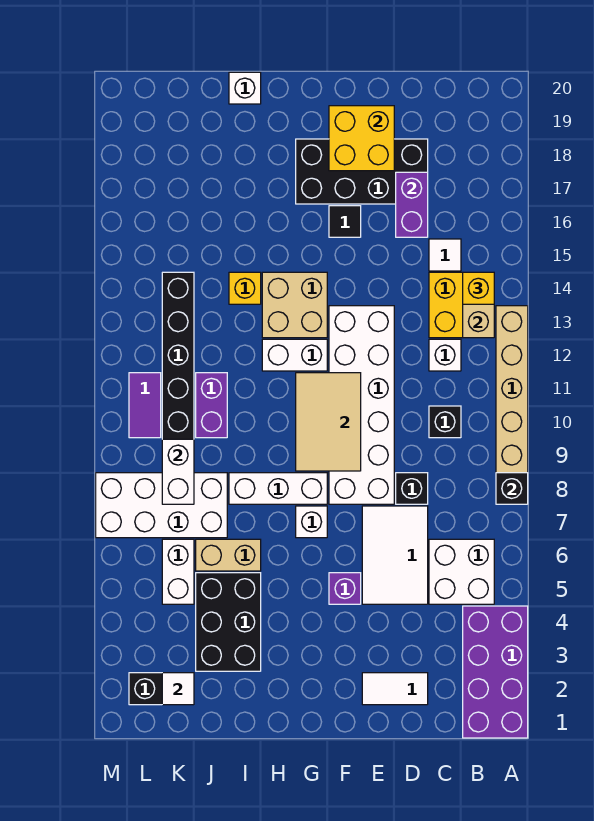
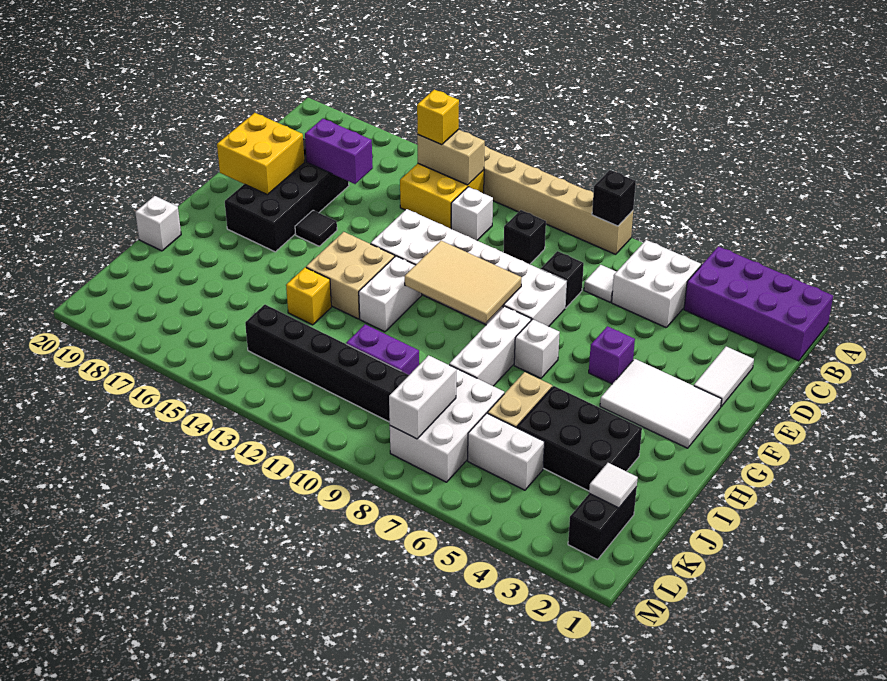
white 1x1 tile [429,239,461,271] -> white 1x1 tile moved to [584,265,616,302]
white 2x3 tile [362,506,428,604] -> white 2x3 tile moved to [600,359,722,448]
white 2x4 brick [96,473,227,538] -> white 2x3 brick [390,368,504,482]
white 1x2 brick [162,439,194,504] -> white 1x2 brick turned to [389,355,456,439]
purple 1x2 tile [129,373,161,438] -> none

